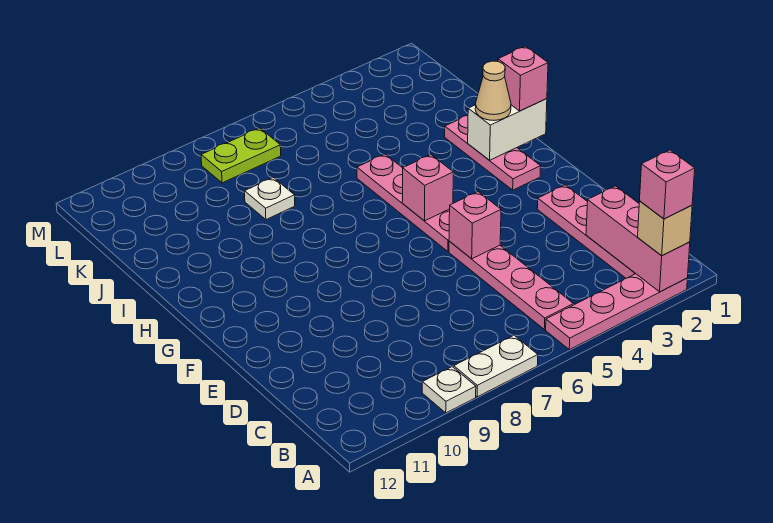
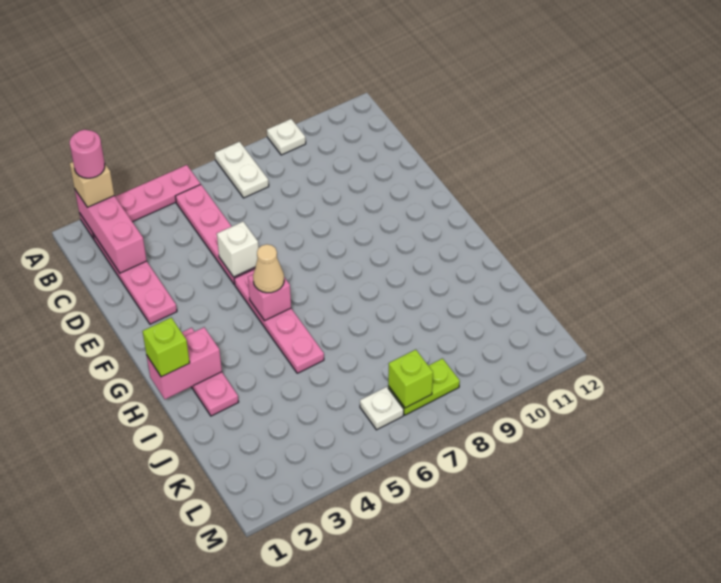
pink 1x1 brick [640,150,695,219] -> pink 1x1 round brick [70,130,105,178]
white 1x2 plate [454,335,538,397] -> white 1x2 plate turned to [215,142,269,198]
pink 1x1 brick [449,192,501,259] -> white 1x1 brick [217,222,259,277]
white 1x2 brick [468,99,547,160] -> pink 1x2 brick [147,327,222,399]
pink 1x1 brick [498,46,548,111] -> lime 1x1 brick [143,318,190,377]
tan 1x1 cone [475,61,511,120] -> tan 1x1 cone moved to [253,244,284,293]
white 1x1 plate [245,178,295,220] -> white 1x1 plate moved to [360,387,404,430]
none -> lime 1x1 brick [388,349,433,408]

